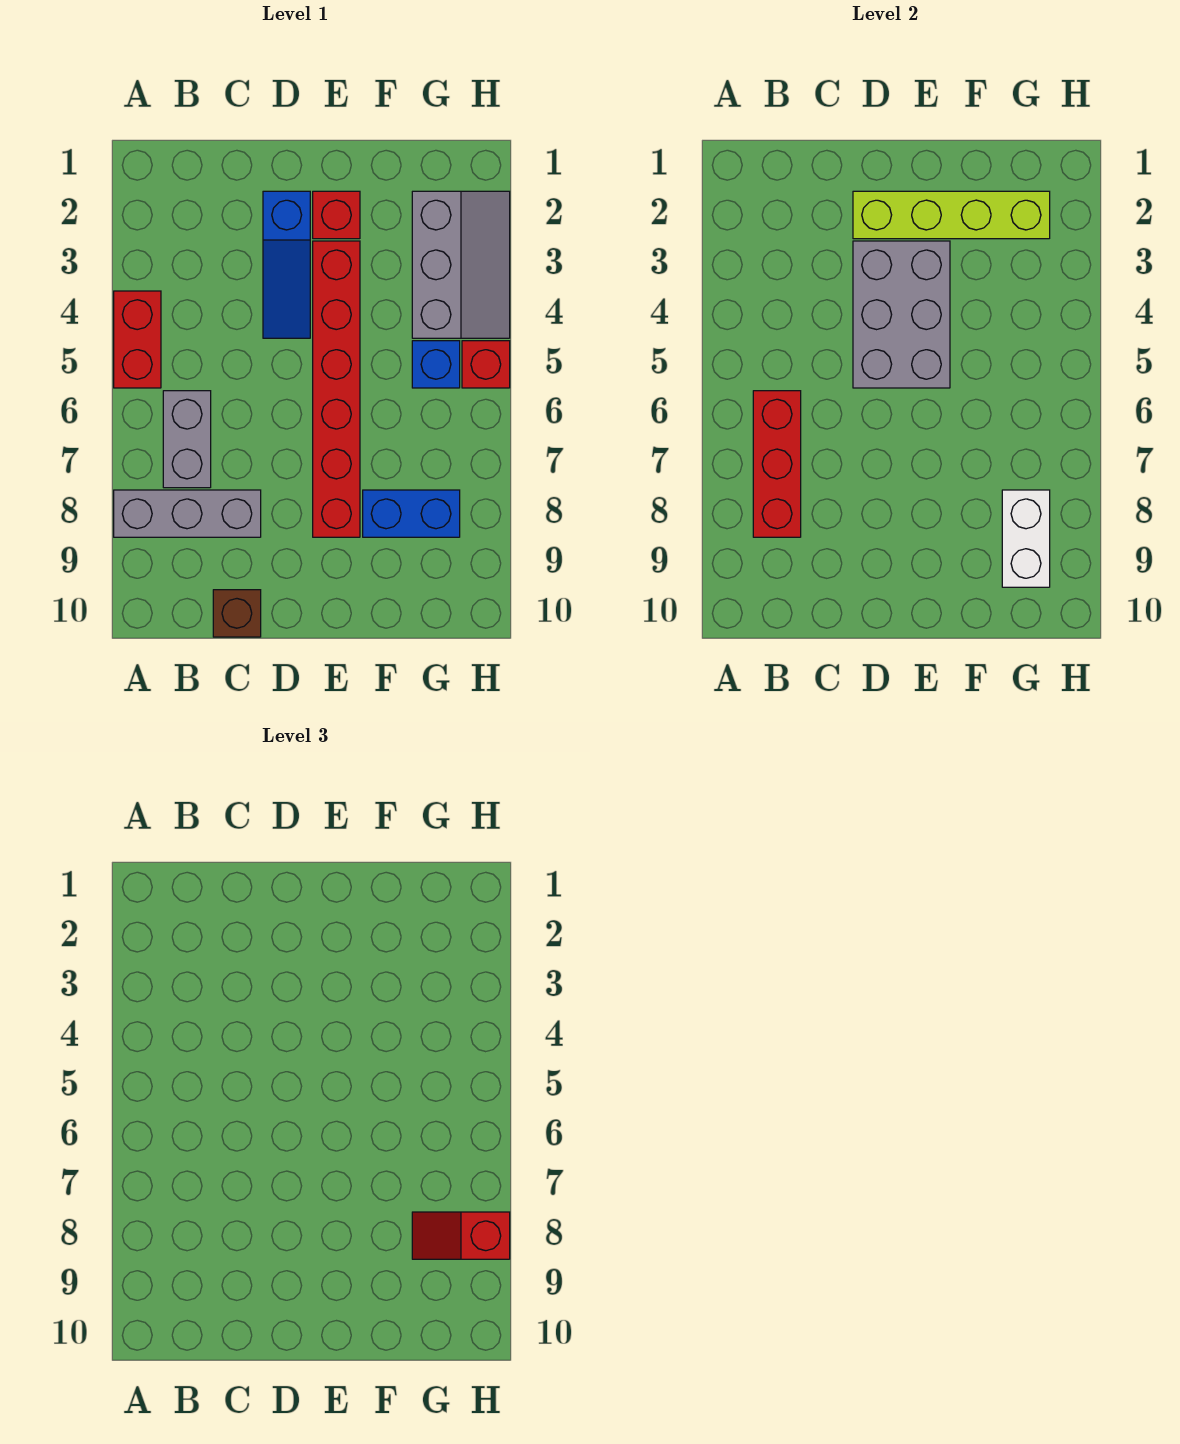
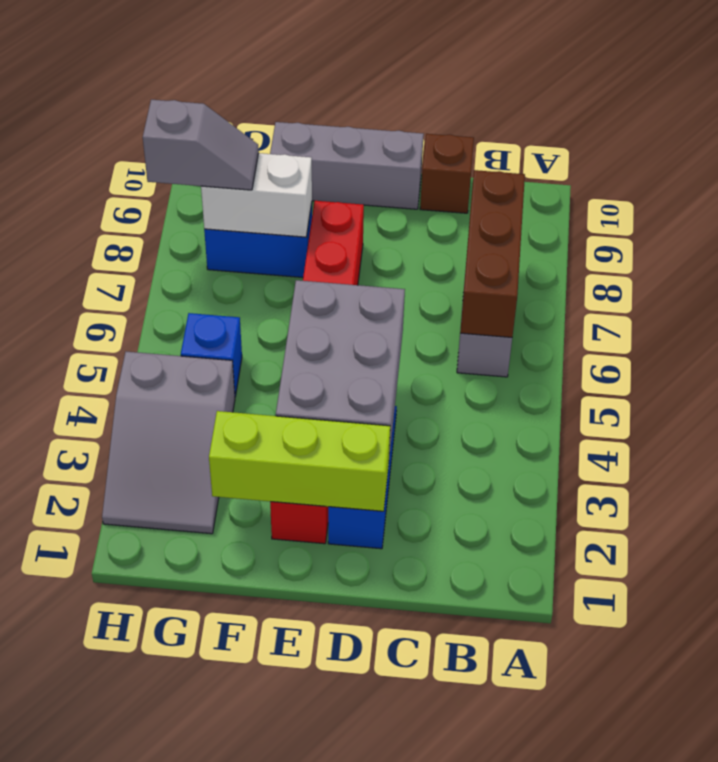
red 1x2 brick [114,291,161,388] -> none
grey 1x3 brick [114,490,261,537] -> grey 1x3 brick moved to [270,122,424,209]
red 1x3 brick [753,391,801,537] -> brown 1x3 brick [460,170,525,337]
lime 1x4 brick [853,191,1050,239] -> lime 1x3 brick [209,411,390,511]
grey 2x3 slope [412,191,510,338] -> grey 2x3 slope turned to [102,352,235,534]
white 1x2 brick [1002,490,1050,587] -> white 1x2 brick turned to [201,153,312,237]
red 1x2 slope [412,1212,510,1259] -> grey 1x2 slope [143,100,259,190]
red 1x1 brick [462,341,510,388] -> none

